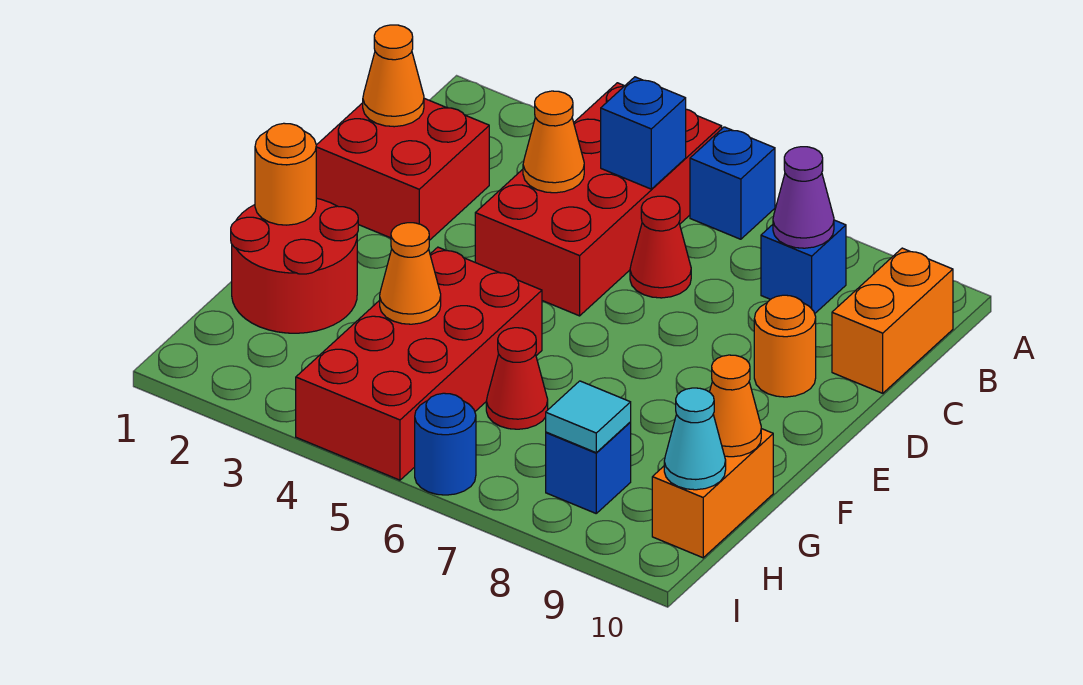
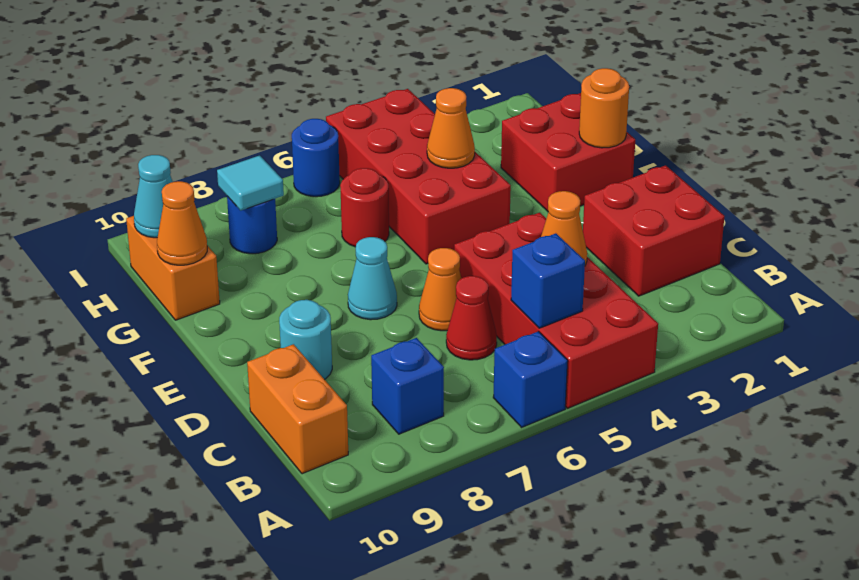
purple 1x1 cone [773,147,834,248] -> none
orange 1x1 cone [363,25,424,127] -> orange 1x1 cone moved to [419,248,462,331]
orange 1x1 round brick [754,295,816,397] -> cyan 1x1 round brick [279,300,332,379]
none -> cyan 1x1 cone [348,237,397,320]
red 2x2 round brick [231,198,358,333] -> red 2x2 brick [501,93,635,211]
red 1x1 cone [486,328,548,429] -> red 1x1 round brick [340,168,389,247]
blue 1x1 brick [546,422,631,513] -> blue 1x1 round brick [227,196,277,254]

